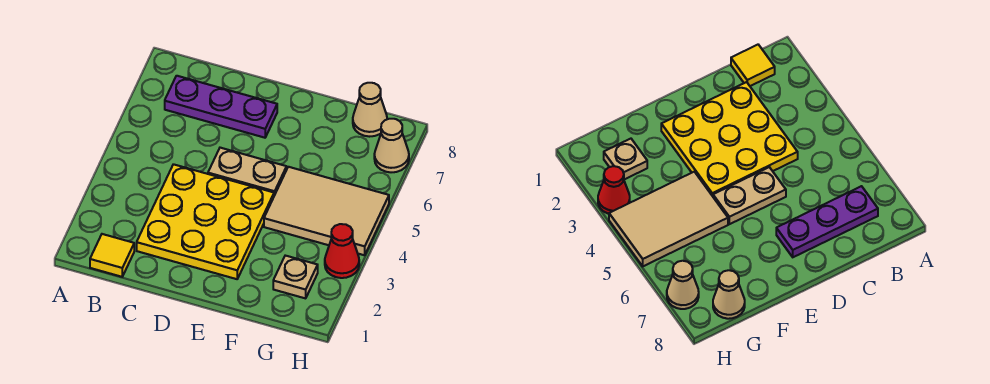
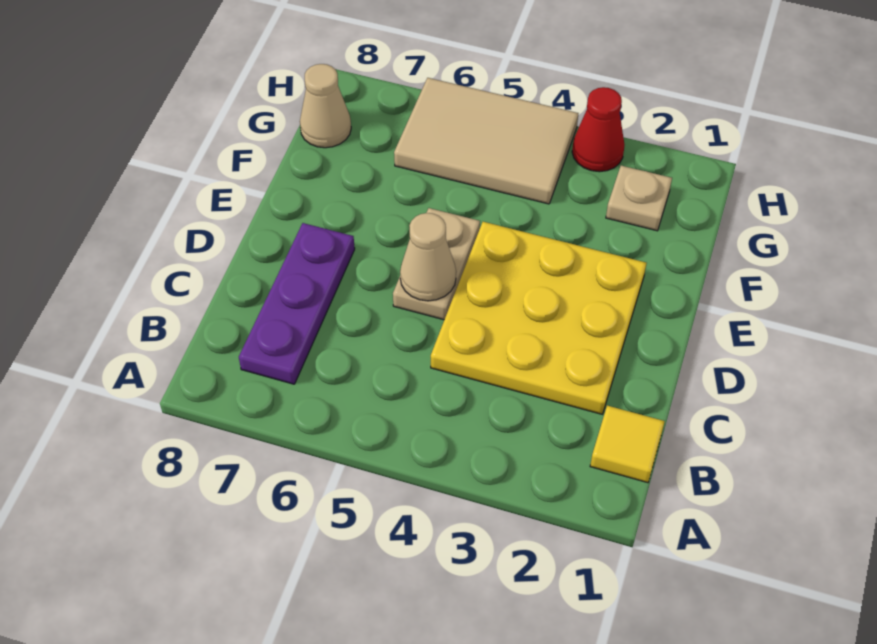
tan 2x3 tile [264,167,389,255] -> tan 2x3 tile turned to [394,78,578,204]
tan 1x1 cone [374,119,409,172] -> tan 1x1 cone moved to [400,213,456,301]

